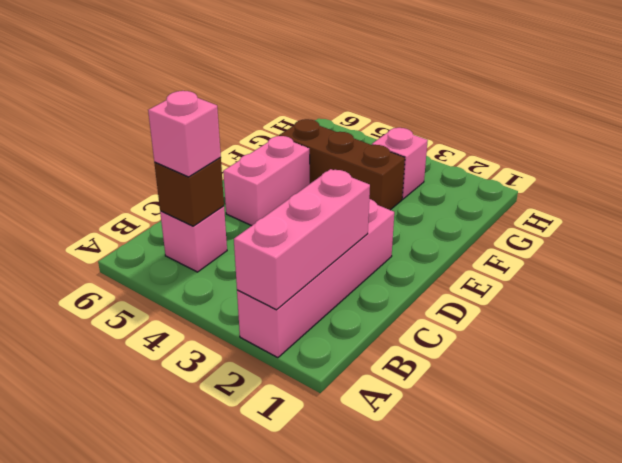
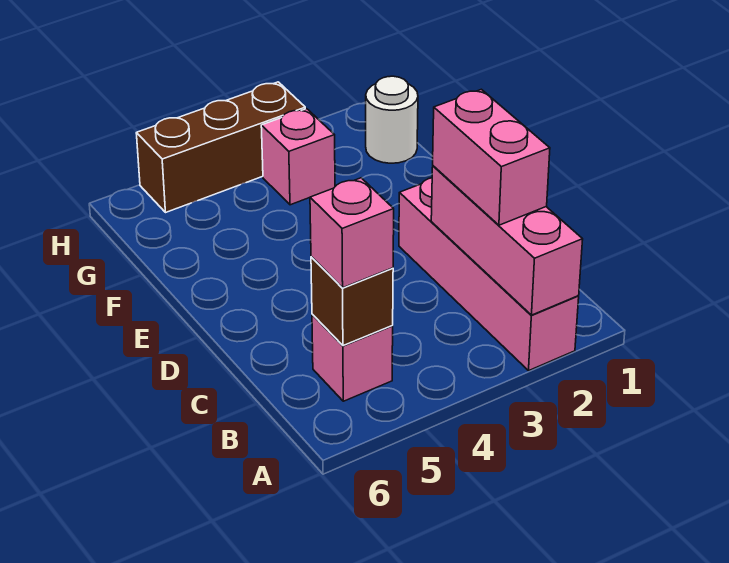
pink 1x2 brick [223,136,310,226] -> pink 1x2 brick moved to [433,89,550,225]
brown 1x3 brick [279,119,405,210] -> brown 1x3 brick moved to [136,82,305,212]
none -> white 1x1 round brick [366,76,418,163]

